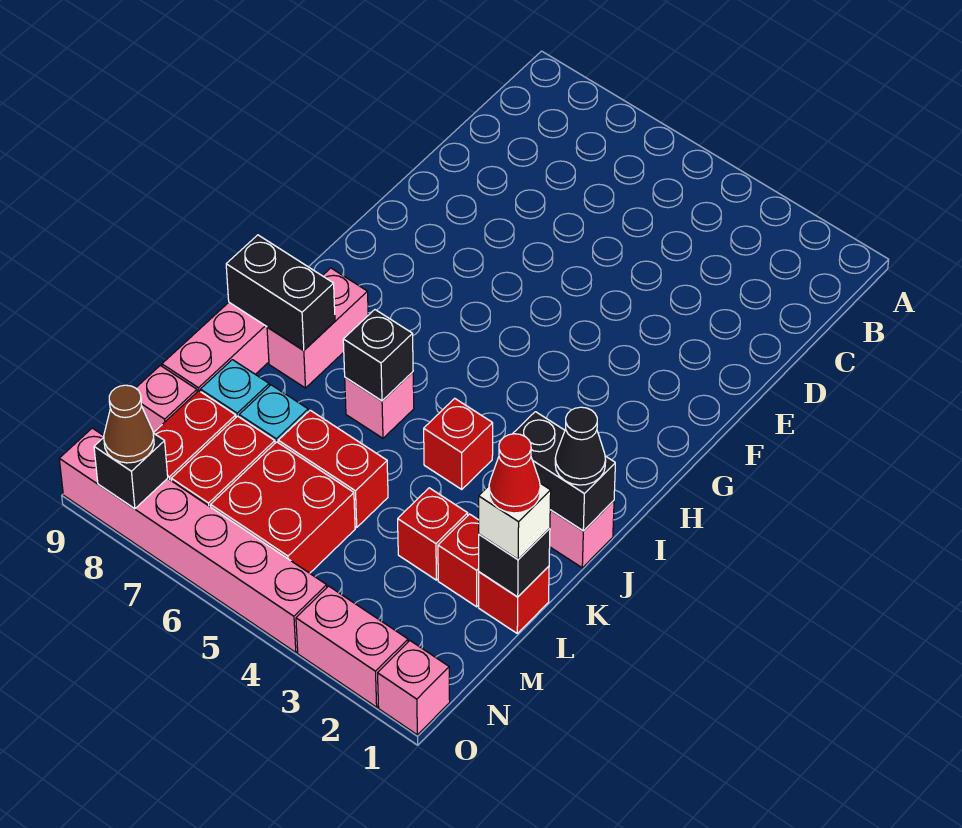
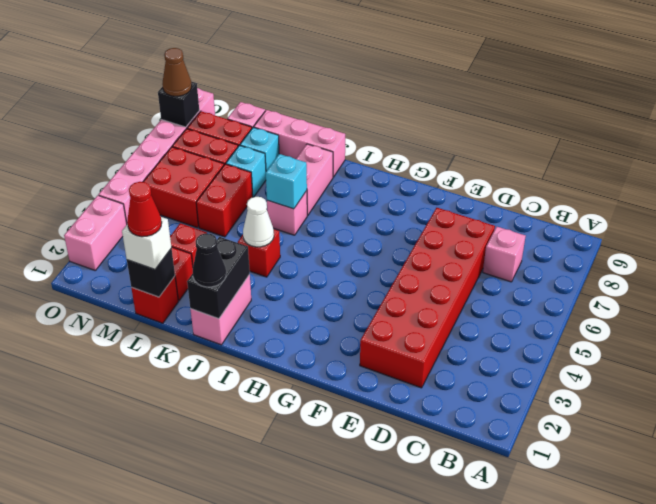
none -> red 2x6 brick [360,208,495,388]
pink 1x2 brick [267,268,368,388] -> pink 1x2 brick turned to [297,144,333,215]
none -> white 1x1 cone [243,197,274,247]
black 1x1 brick [343,310,413,401] -> cyan 1x1 brick [266,154,307,209]
black 1x2 brick [226,235,335,350] -> none
pink 1x1 brick [378,641,450,735] -> pink 1x1 brick moved to [483,227,525,282]

